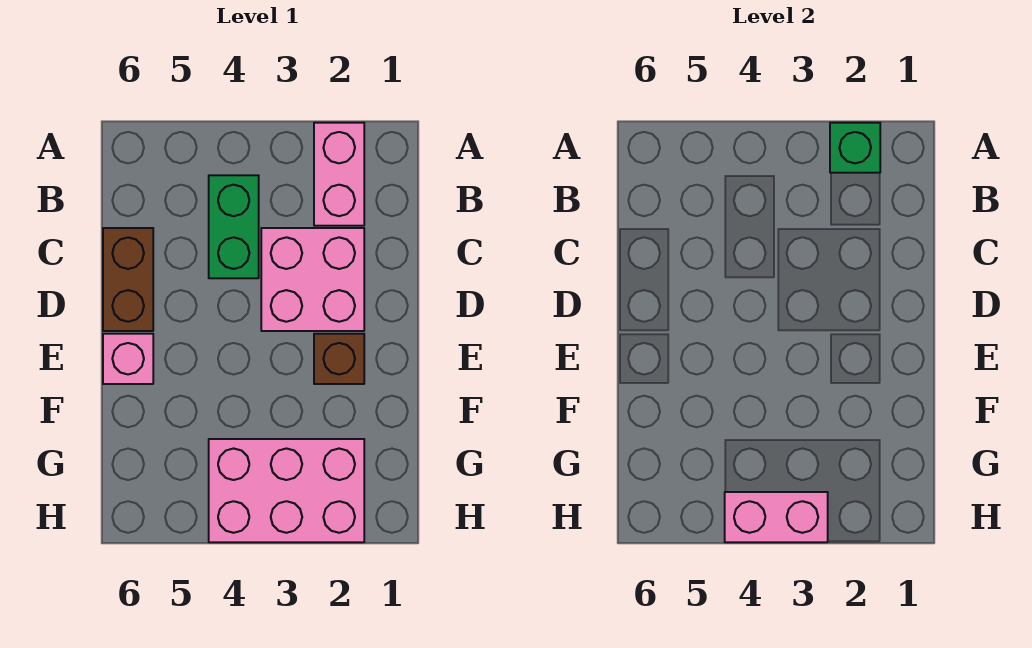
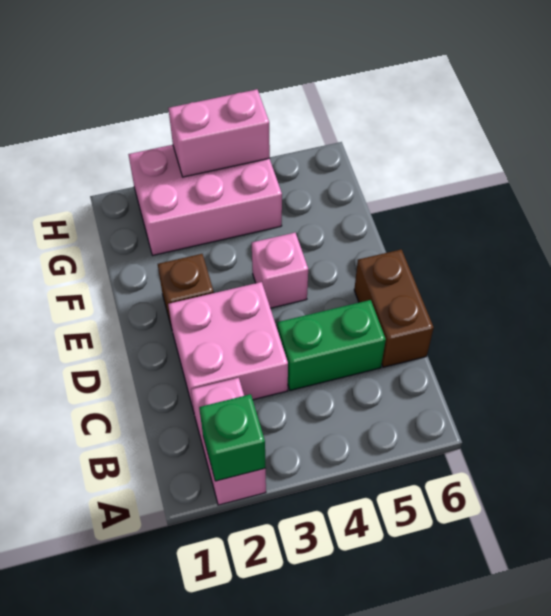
green 1x2 brick [209,175,259,278] -> green 1x2 brick turned to [277,300,386,390]
pink 1x1 brick [103,334,153,384] -> pink 1x1 brick moved to [252,233,308,308]

